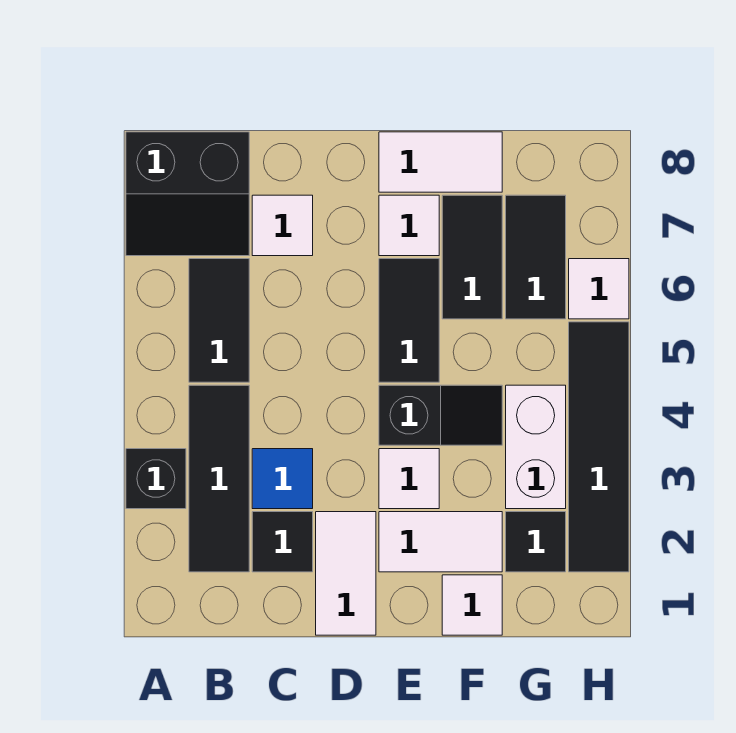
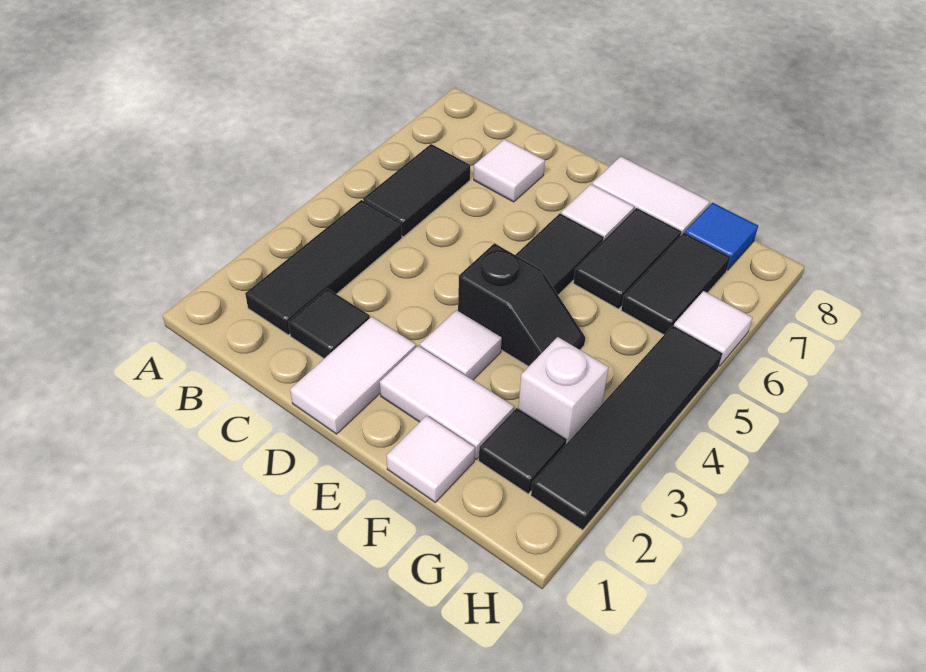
black 1x1 brick [126,449,186,509] -> none
black 2x2 slope [126,132,249,256] -> none
blue 1x1 tile [252,449,313,509] -> blue 1x1 tile moved to [685,203,758,270]
white 1x2 brick [506,385,566,509] -> white 1x1 brick [518,337,609,444]

